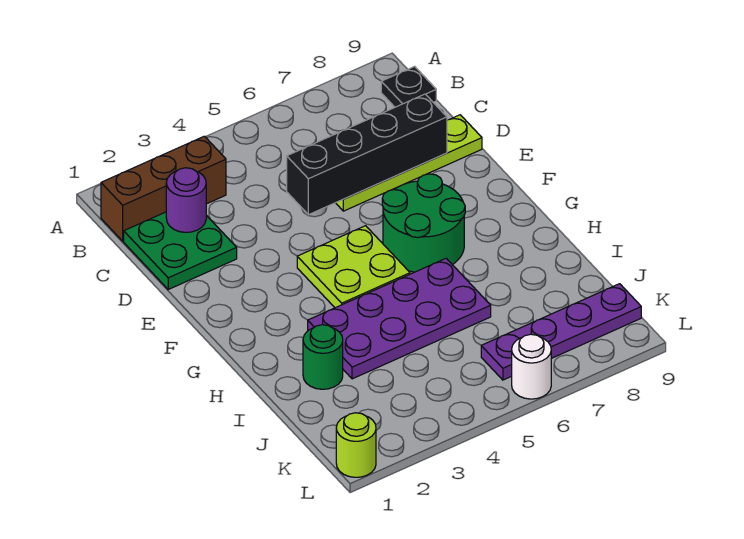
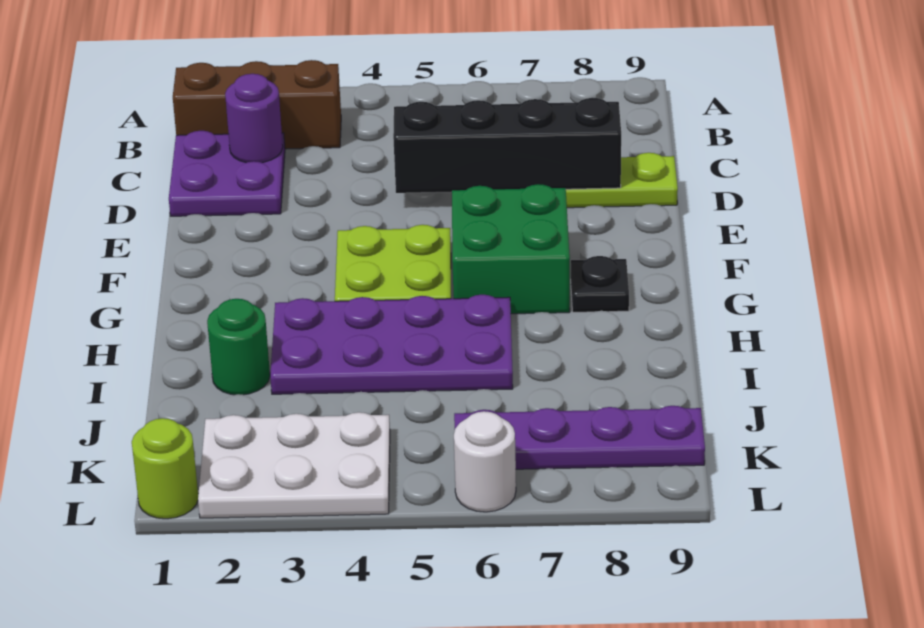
black 1x1 plate [381,66,436,107] -> black 1x1 plate moved to [571,256,629,312]
green 2x2 plate [124,212,237,289] -> purple 2x2 plate [169,131,285,216]
green 2x2 round brick [382,174,465,272] -> green 2x2 brick [452,184,570,314]
none -> white 2x3 plate [198,412,390,518]

